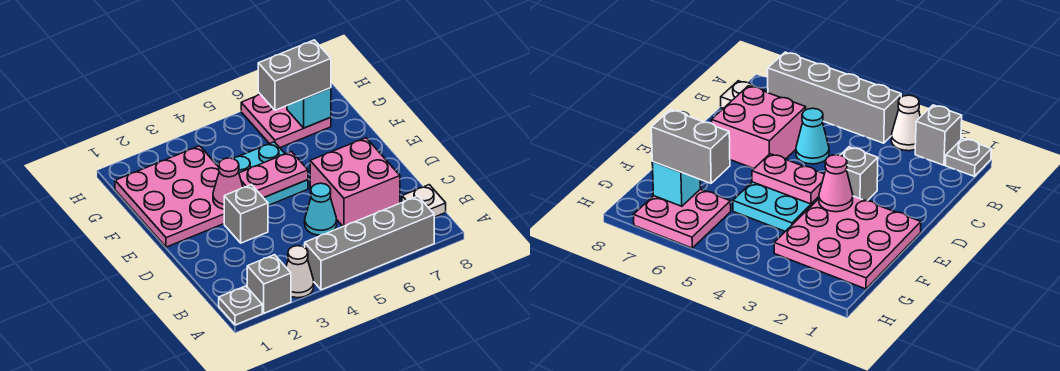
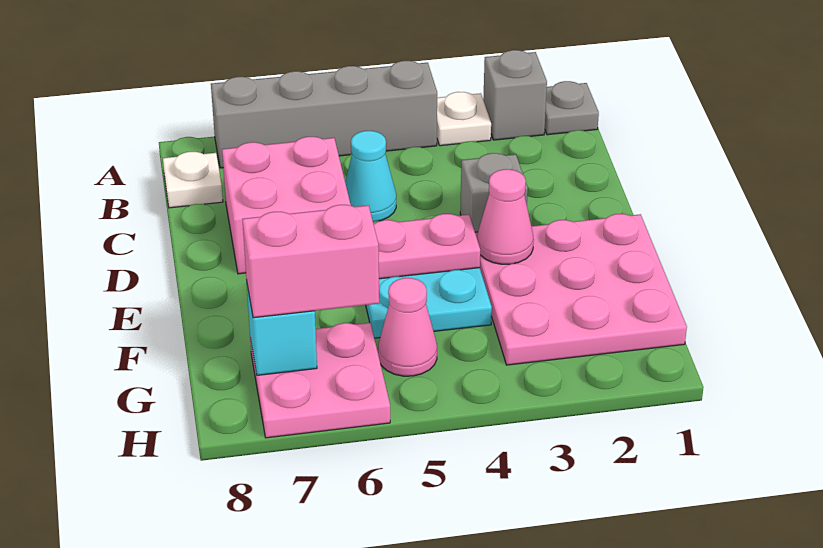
white 1x1 cone [286,246,314,298] -> white 1x1 plate [437,92,491,146]
none -> pink 1x1 cone [378,278,437,376]
grey 1x2 brick [258,40,331,110] -> pink 1x2 brick [242,205,379,318]

